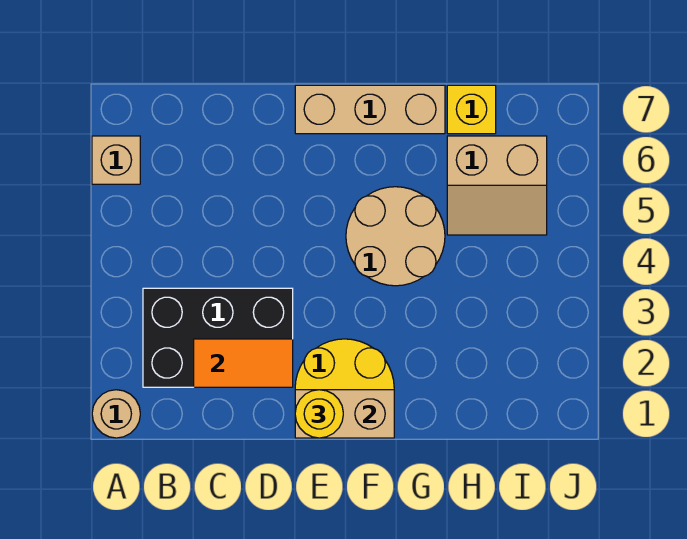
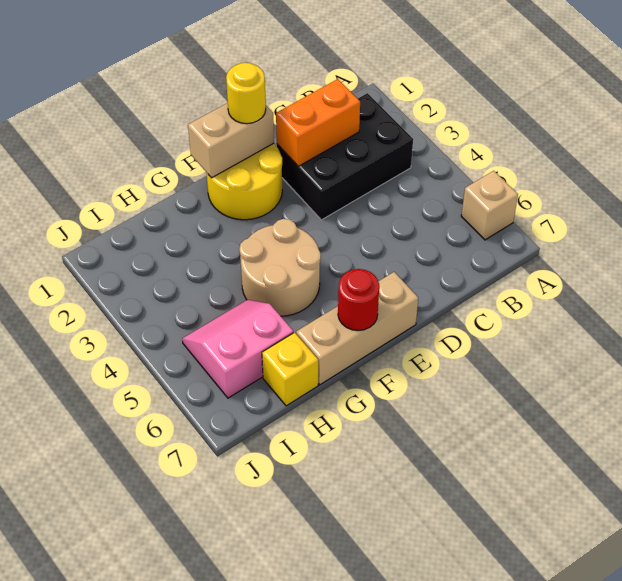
tan 1x1 round brick [92,390,140,438] -> none
orange 1x2 tile [194,339,293,387] -> orange 1x2 brick [276,79,360,166]
none -> red 1x1 round brick [338,269,379,331]
tan 2x2 slope [447,136,547,235] -> pink 2x2 slope [182,300,293,398]

